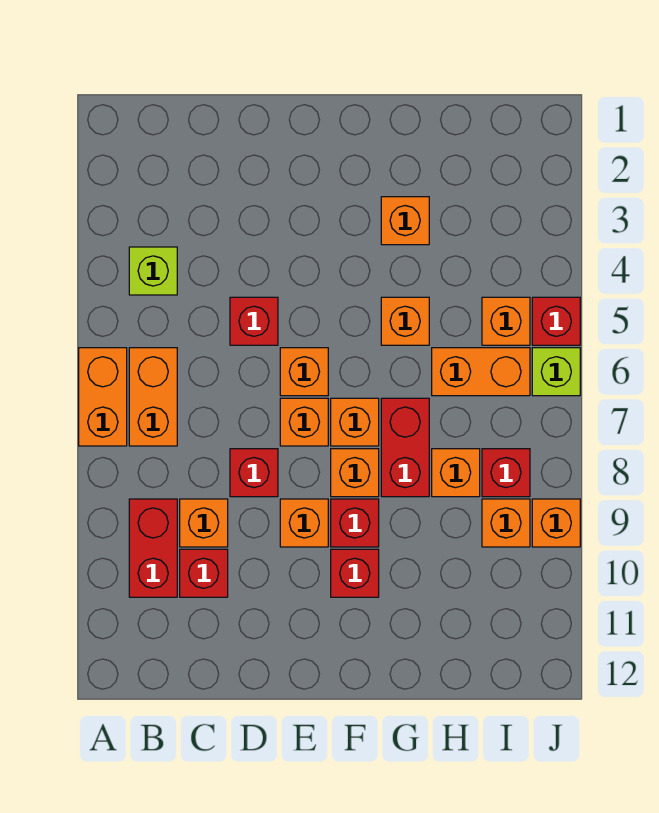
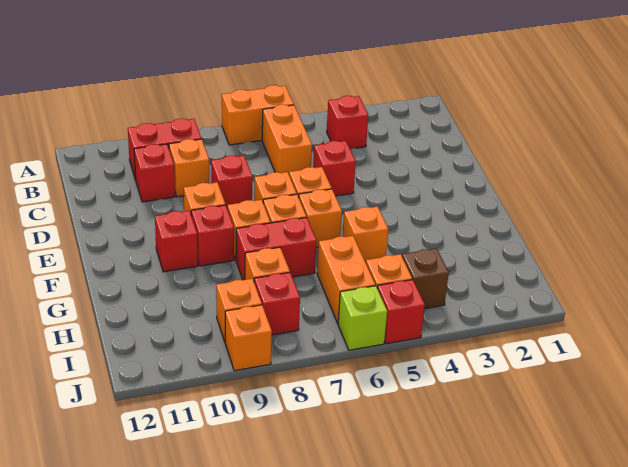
lime 1x1 brick [129,247,177,295] -> red 1x1 brick [327,96,368,149]
orange 1x2 brick [129,348,177,446] -> orange 1x2 brick turned to [262,105,312,174]
orange 1x1 brick [381,197,429,245] -> orange 1x1 brick moved to [299,189,342,247]
none -> brown 1x1 brick [402,248,449,309]

